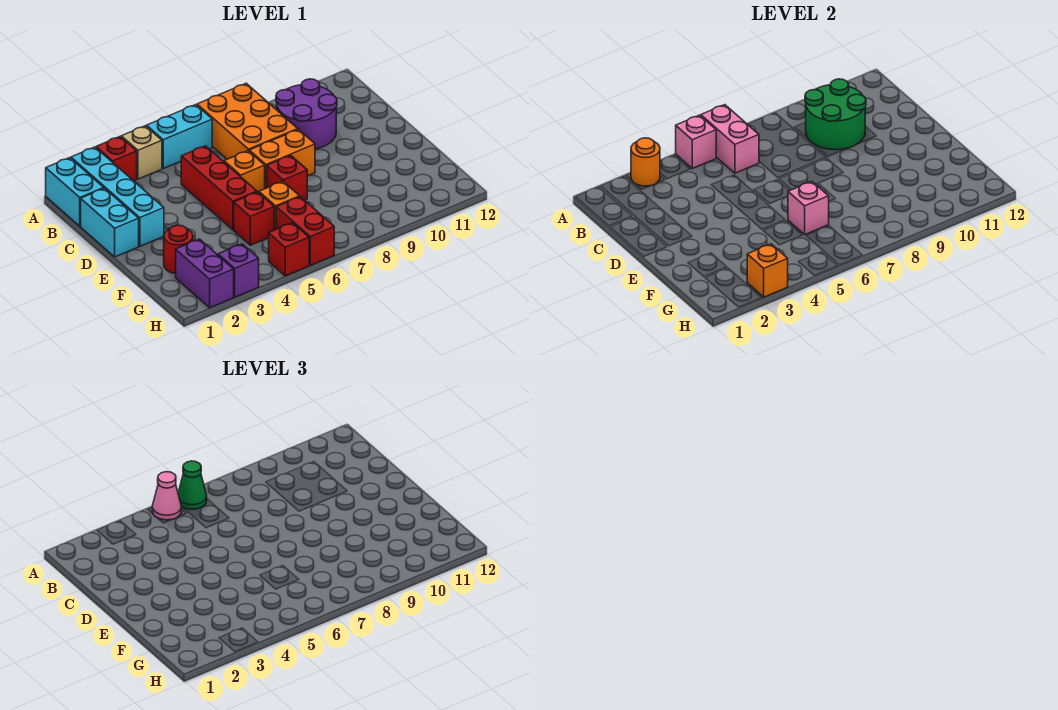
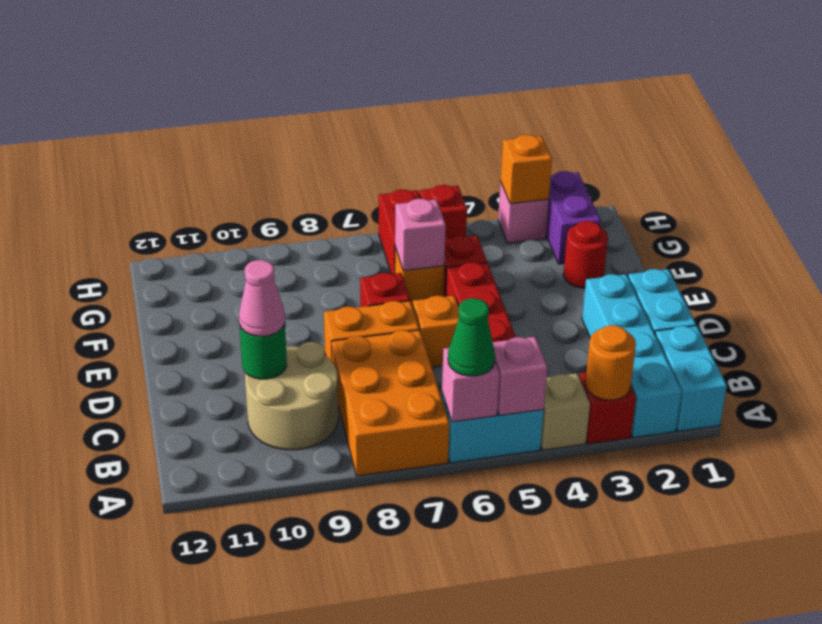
pink 1x1 cone [152,472,182,520] -> pink 1x1 cone moved to [239,260,285,336]
pink 1x2 brick [701,105,759,173] -> pink 1x1 brick [442,348,500,422]
purple 2x2 round brick [276,79,337,149] -> tan 2x2 round brick [245,342,338,450]
green 2x2 round brick [805,79,866,150] -> green 1x1 round brick [240,324,287,379]
purple 1x1 brick [218,244,259,297] -> pink 1x1 brick [498,181,549,243]

